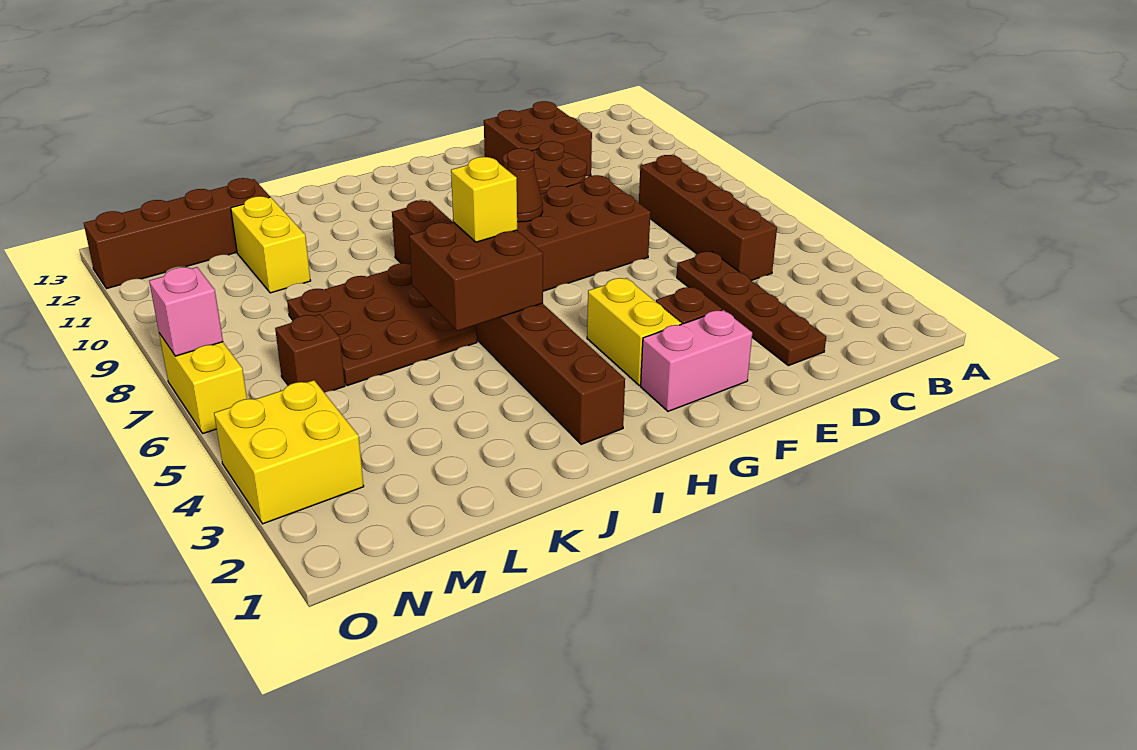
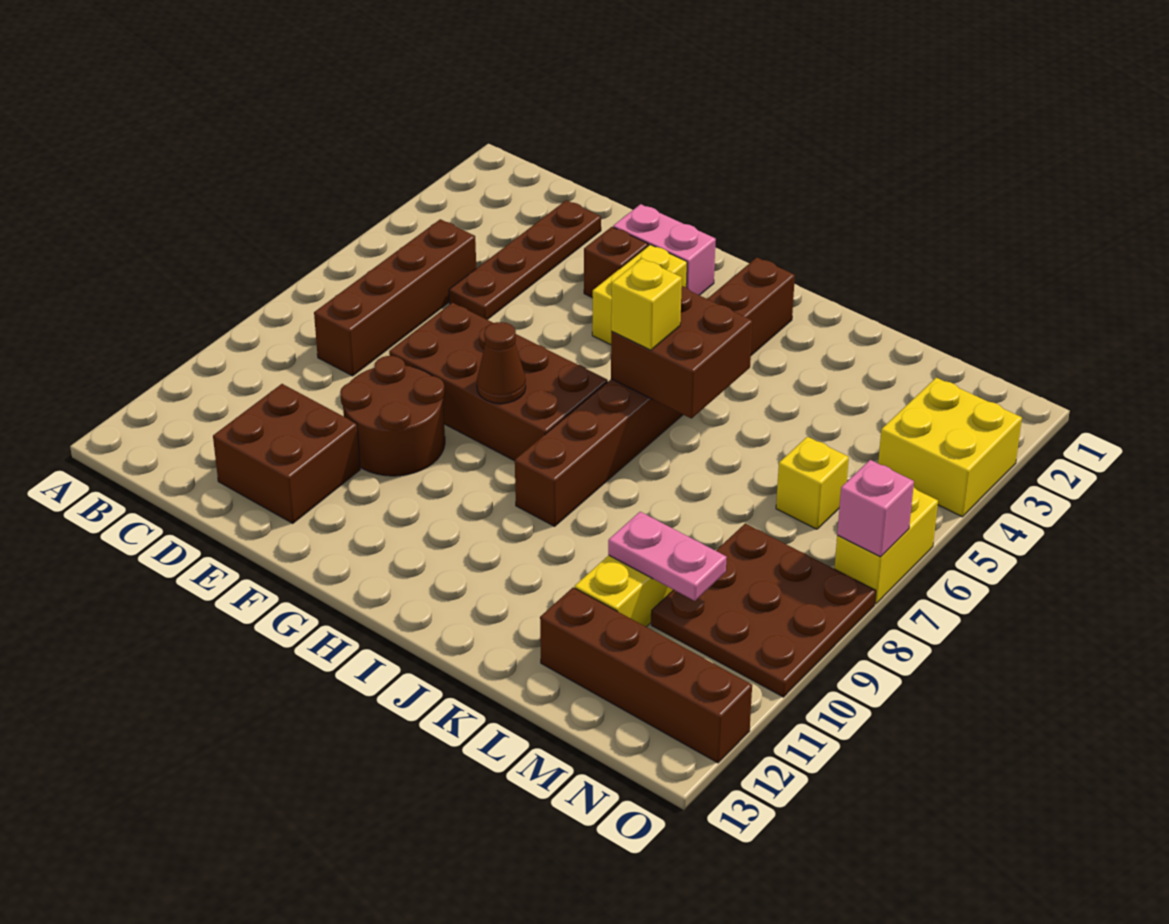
brown 3x3 plate [287,263,477,386] -> brown 3x3 plate moved to [651,524,876,697]
none -> pink 1x2 plate [608,512,727,601]
brown 1x1 brick [275,314,345,392] -> yellow 1x1 brick [776,437,849,529]

